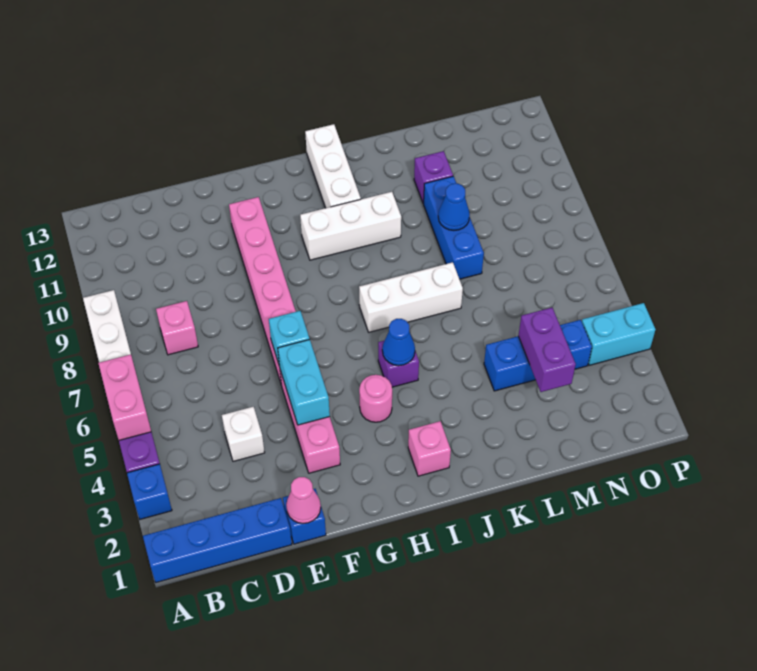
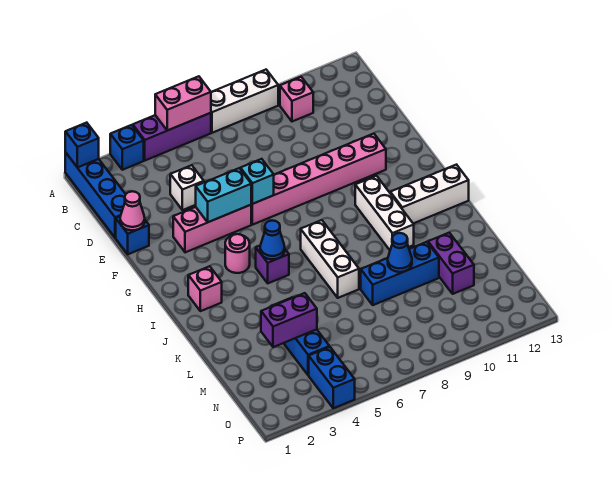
none -> blue 1x1 brick [65,123,99,168]
pink 1x1 brick [156,301,198,355] -> pink 1x1 brick moved to [280,77,313,122]
purple 1x1 brick [414,151,453,204] -> purple 1x2 brick [428,233,474,294]
cyan 1x2 brick [582,303,656,365] -> blue 1x2 brick [309,347,355,408]

